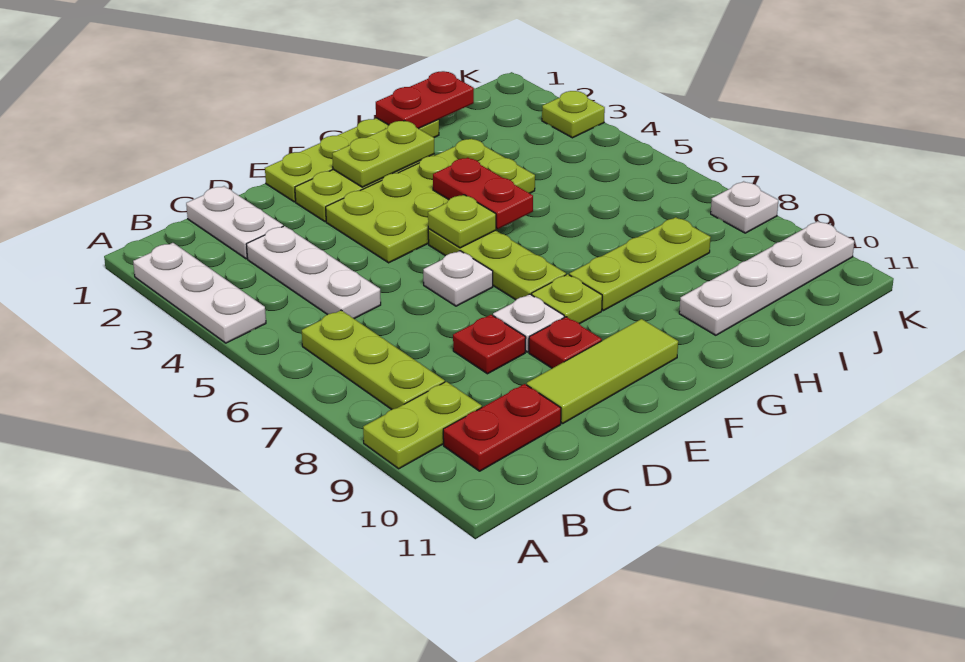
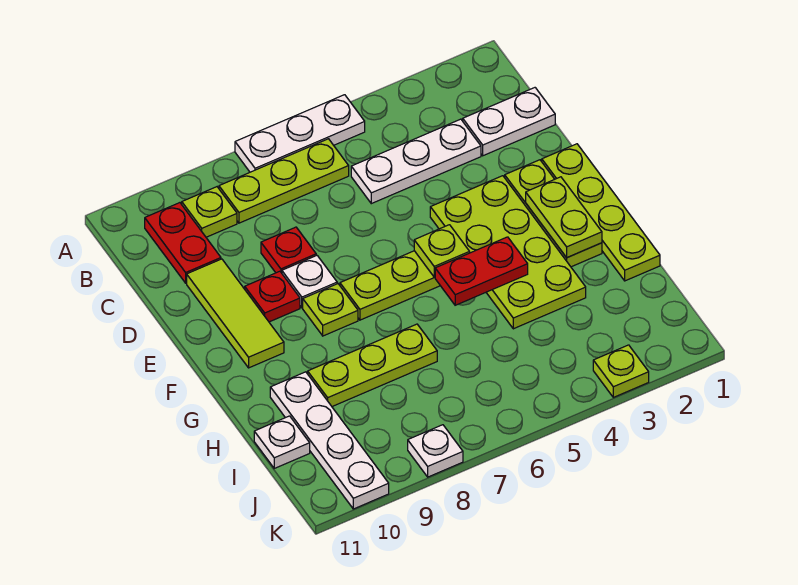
white 1x3 plate [133,243,266,343] -> white 1x3 plate moved to [235,95,365,172]
lime 1x2 plate [363,382,482,469] -> lime 1x1 plate [182,187,237,237]
white 1x1 plate [423,251,493,306] -> white 1x1 plate moved to [254,416,310,468]
lime 1x3 plate [569,217,711,310] -> lime 1x3 plate turned to [308,324,437,406]
red 1x2 plate [376,71,474,129] -> none

